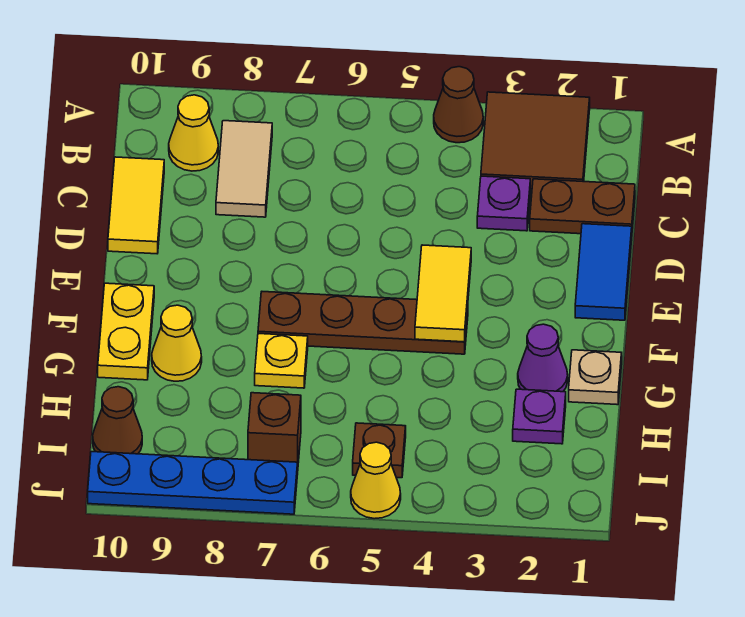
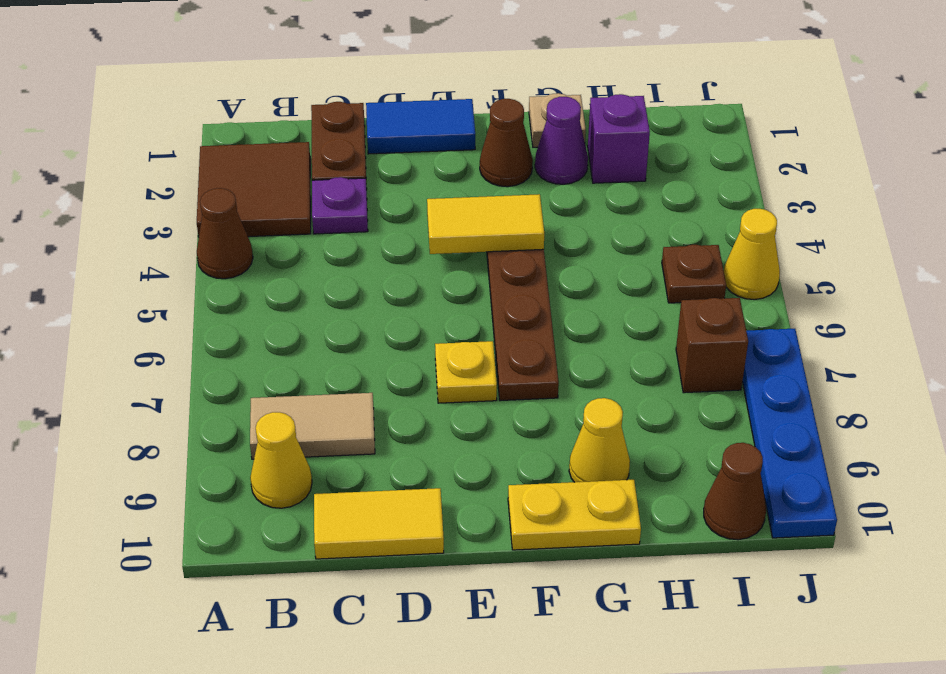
none -> brown 1x1 cone [480,99,533,187]
yellow 1x1 plate [255,334,308,388] -> yellow 1x1 plate moved to [435,341,497,403]
purple 1x1 plate [513,389,566,444] -> purple 1x1 brick [588,94,650,183]

